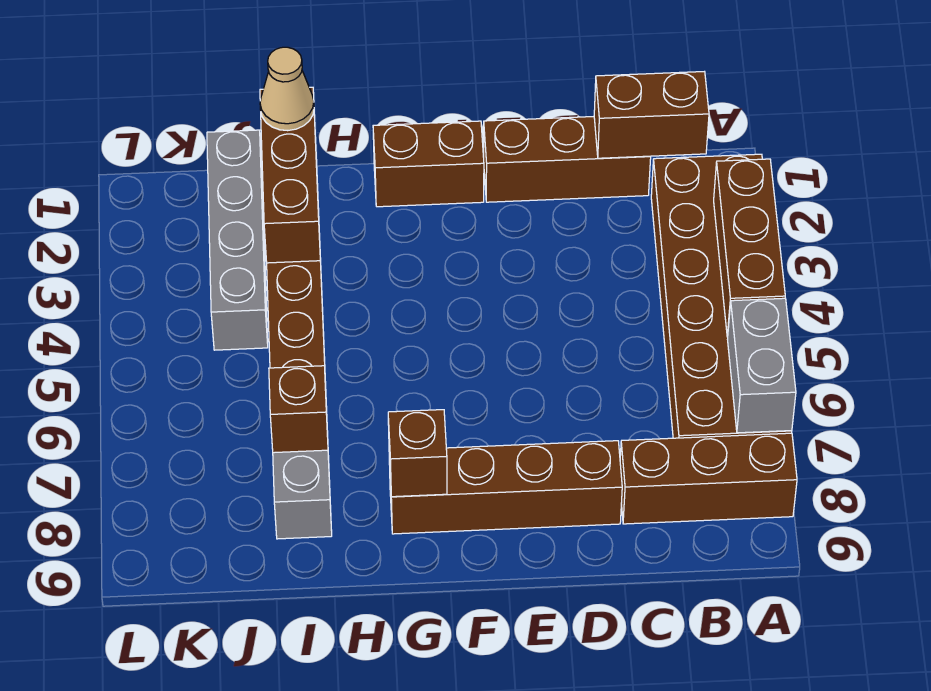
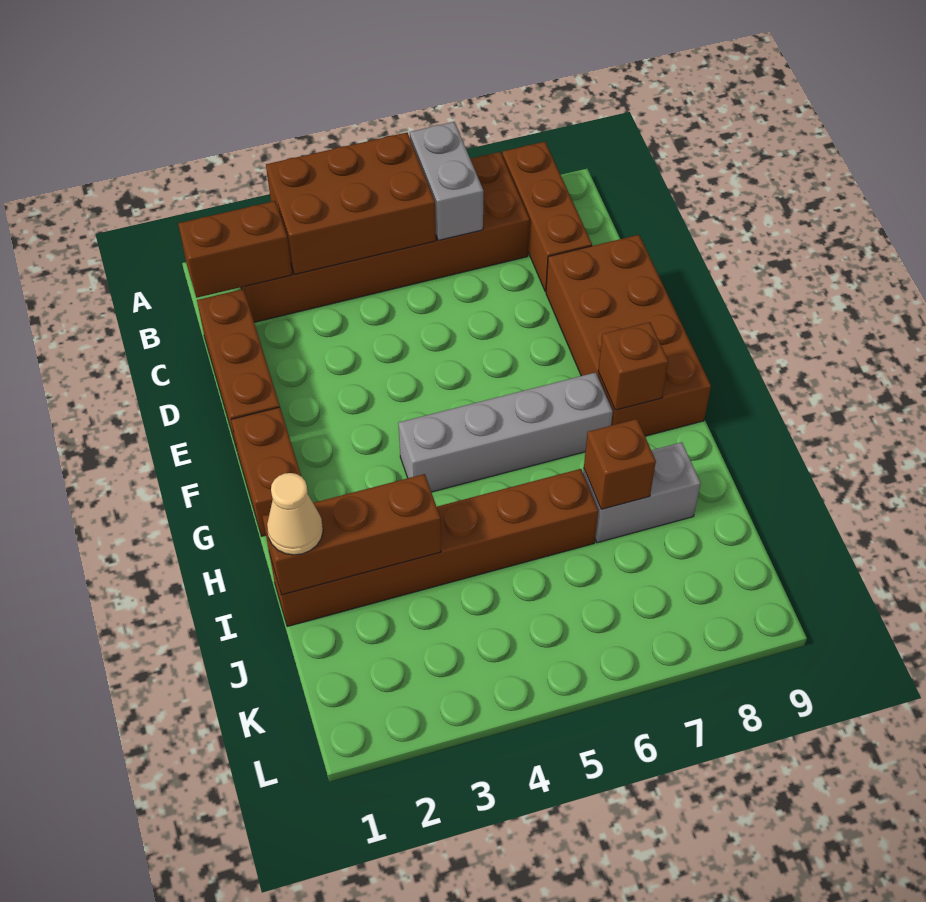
brown 1x3 brick [714,159,785,337] -> brown 2x3 brick [266,133,436,274]
grey 1x2 brick [728,298,796,433] -> grey 1x2 brick turned to [410,122,484,240]
brown 1x2 brick [594,72,709,158] -> brown 1x2 brick turned to [178,201,292,298]
brown 1x4 brick [389,441,622,534] -> brown 2x4 brick [546,235,711,436]
grey 1x4 brick [207,130,268,350] -> grey 1x4 brick moved to [399,372,613,492]

